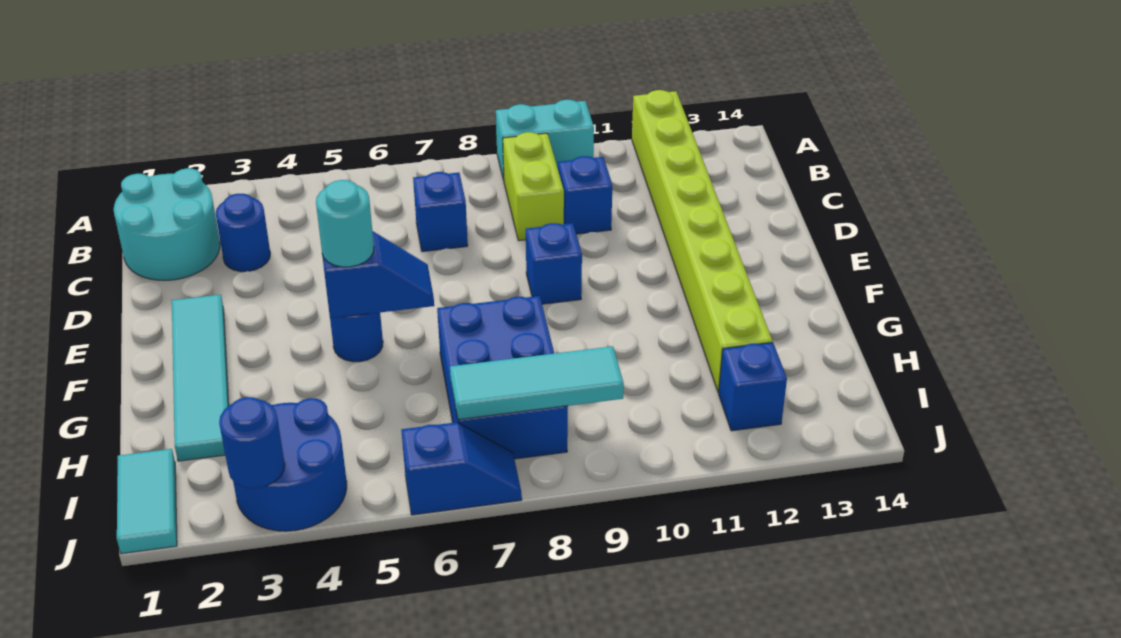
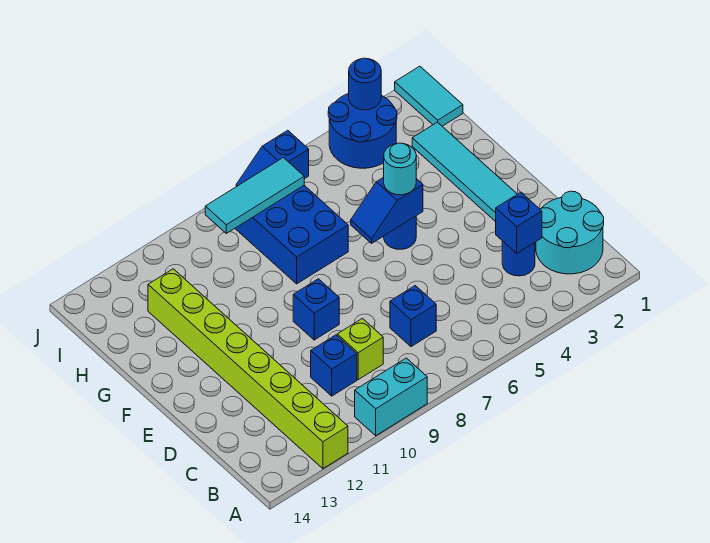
lime 1x2 brick [503,132,564,241] -> lime 1x1 brick [337,318,383,380]
blue 1x1 brick [719,342,787,431] -> blue 1x1 brick moved to [496,192,542,253]

